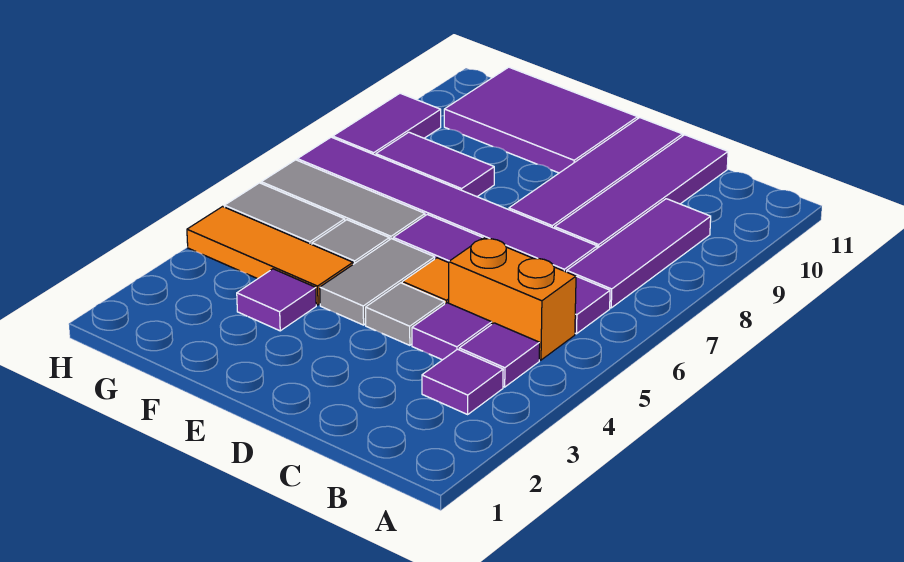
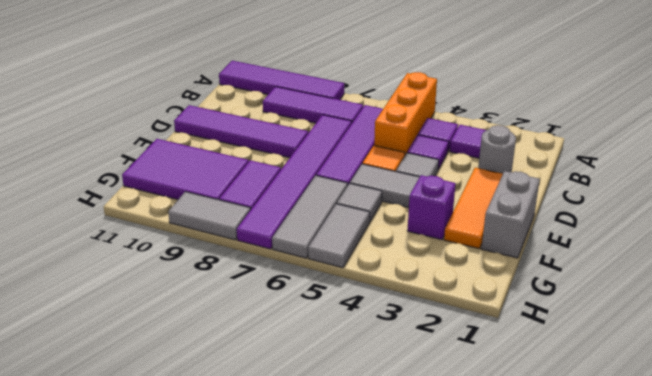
orange 1x2 brick [449,238,576,360] -> orange 1x3 brick [374,72,437,155]
none -> grey 1x1 round brick [478,125,516,174]
purple 1x4 tile [555,135,728,248] -> purple 1x4 tile moved to [219,61,344,100]
none -> grey 1x2 brick [481,171,540,258]
purple 2x3 tile [444,67,638,173] -> purple 2x3 tile turned to [122,139,249,200]
purple 1x1 tile [237,269,316,331] -> purple 1x1 brick [407,175,456,240]
orange 1x3 tile [187,206,353,305] -> orange 1x3 tile moved to [444,168,503,249]
purple 1x2 tile [333,93,441,155] -> grey 1x2 tile [168,192,251,240]

